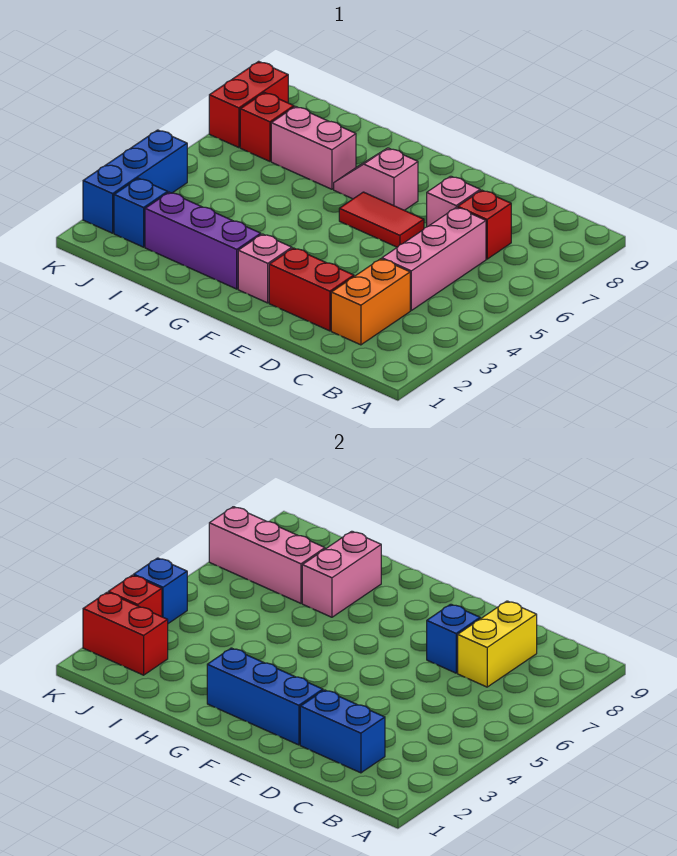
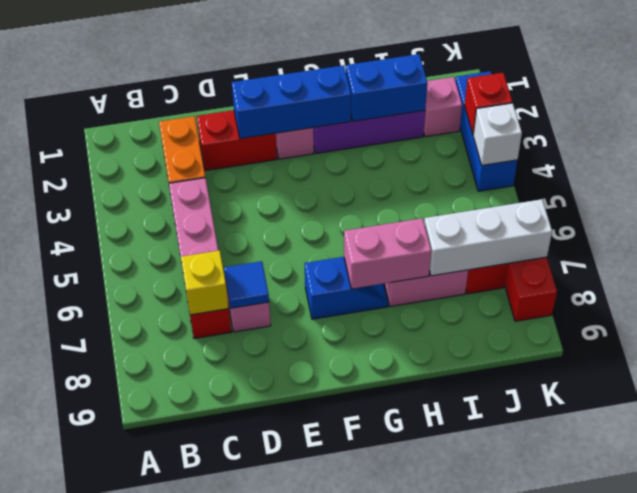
blue 1x2 brick [300,690,385,773] -> blue 1x2 brick moved to [346,54,427,121]
yellow 1x2 brick [458,601,537,687] -> yellow 1x1 brick [181,250,229,315]
blue 1x1 brick [427,604,480,673] -> blue 1x1 tile [224,261,269,308]
red 1x2 tile [339,192,424,247] -> none
pink 1x2 slope [334,148,418,210] -> blue 1x2 slope [304,257,388,319]
pink 1x2 brick [302,531,381,617] -> pink 1x2 brick turned to [344,218,431,289]
pink 1x3 brick [209,507,325,603] -> white 1x3 brick [424,199,552,276]
blue 1x1 brick [114,178,168,247] -> pink 1x1 brick [424,77,462,137]
red 1x2 brick [83,592,168,675] -> none
blue 1x1 brick [134,558,187,623] -> white 1x1 brick [473,103,522,165]

